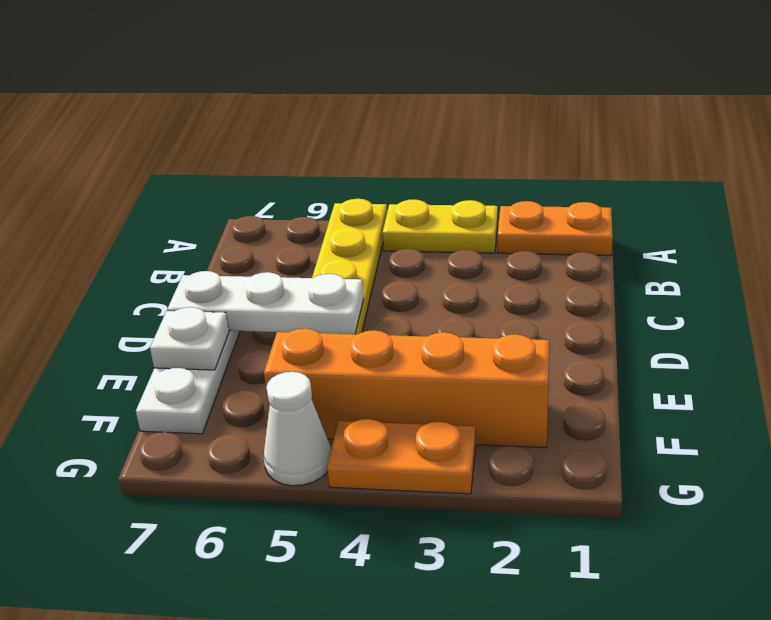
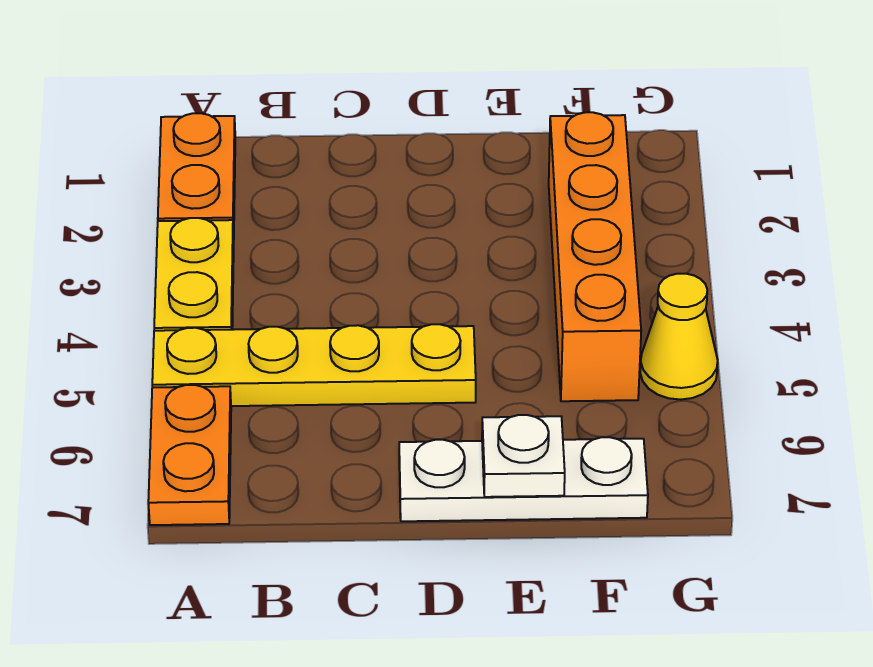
white 1x3 plate [167,271,364,334] -> none
orange 1x2 plate [327,419,476,494] -> orange 1x2 plate moved to [148,385,231,525]
white 1x1 cone [264,372,331,486] -> yellow 1x1 cone [640,274,718,400]

